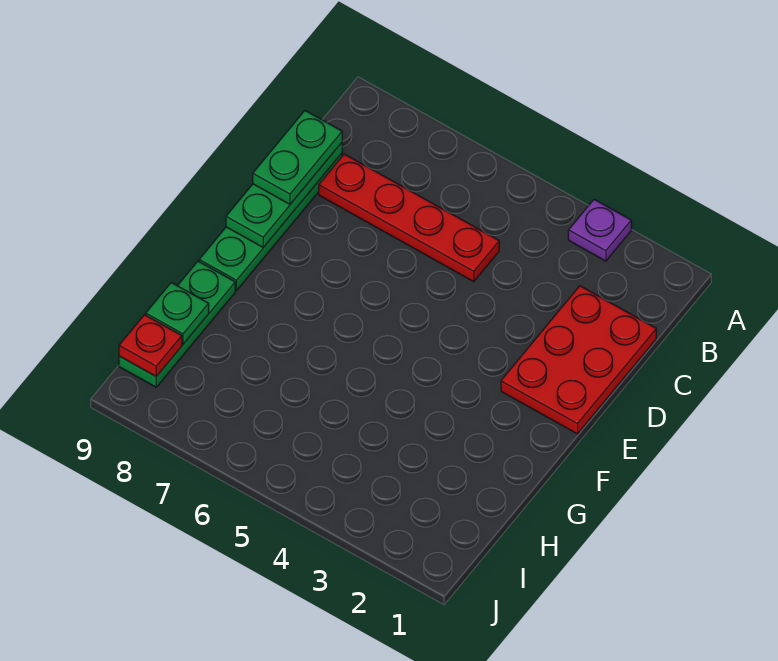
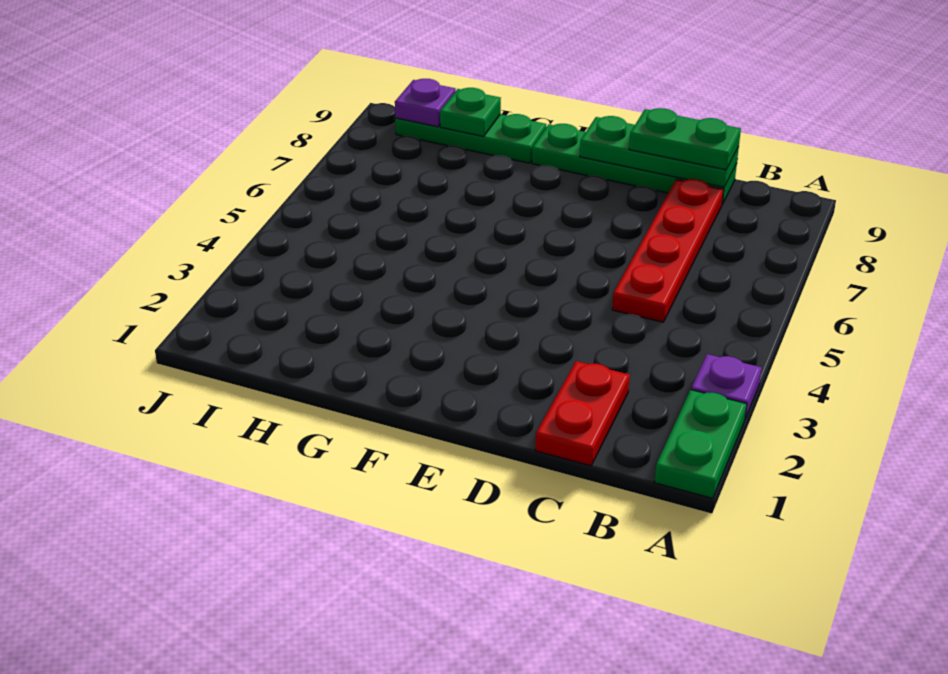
none -> green 1x2 plate [654,390,747,498]
red 2x3 plate [501,286,656,434] -> red 1x2 plate [535,361,630,466]
red 1x1 plate [119,315,182,377] -> purple 1x1 plate [395,79,456,127]

